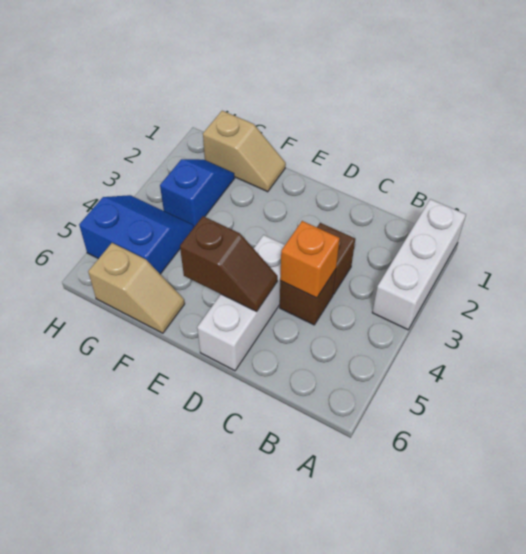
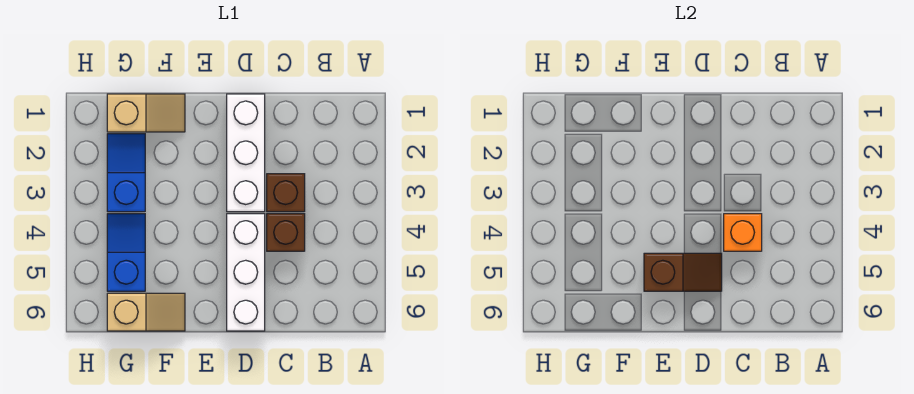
white 1x3 brick [372,199,466,330] -> white 1x3 brick moved to [227,94,265,212]
blue 2x2 slope [79,195,194,274] -> blue 1x2 slope [107,214,145,291]

